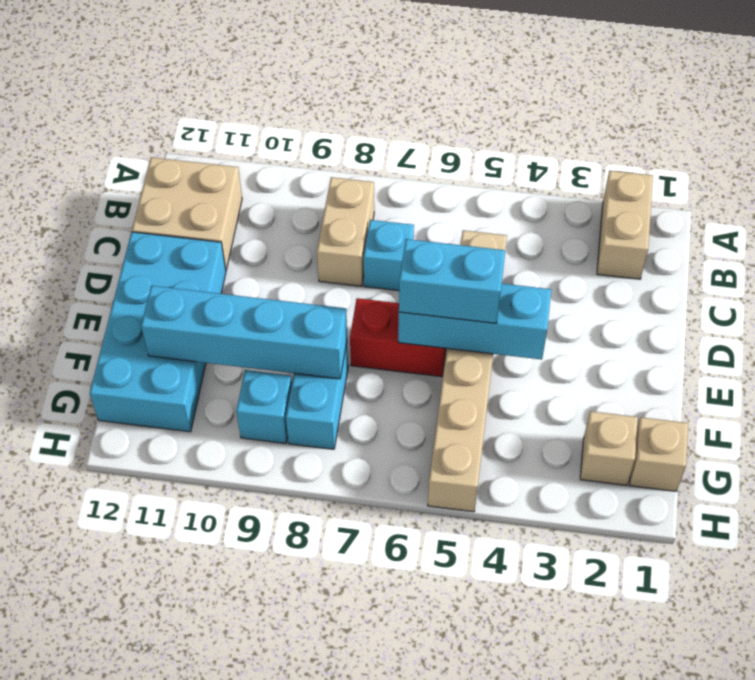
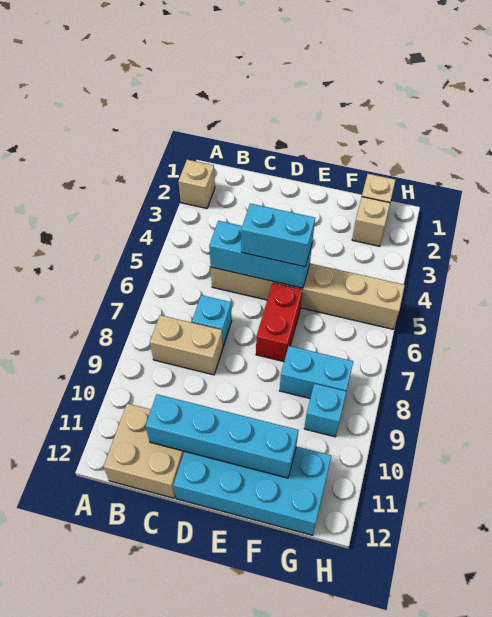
tan 1x2 brick [597,171,653,279] -> tan 1x1 brick [178,160,215,208]
cyan 1x3 brick [398,284,551,360] -> cyan 1x3 brick turned to [209,221,312,288]
cyan 1x2 brick [399,239,505,323] -> cyan 1x2 brick turned to [241,204,315,267]
cyan 1x4 brick [141,285,347,379] -> cyan 1x4 brick turned to [145,394,299,478]

